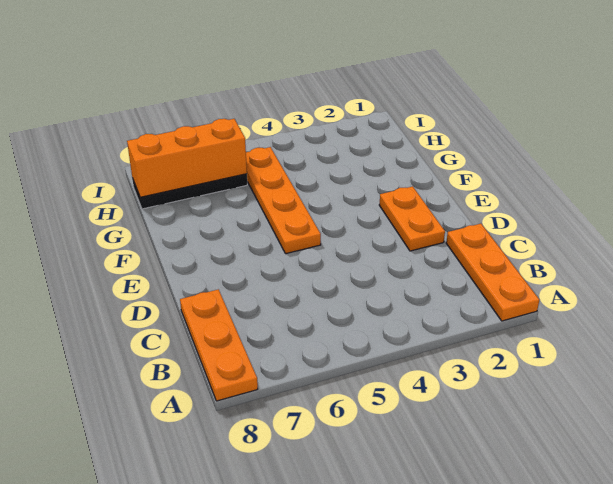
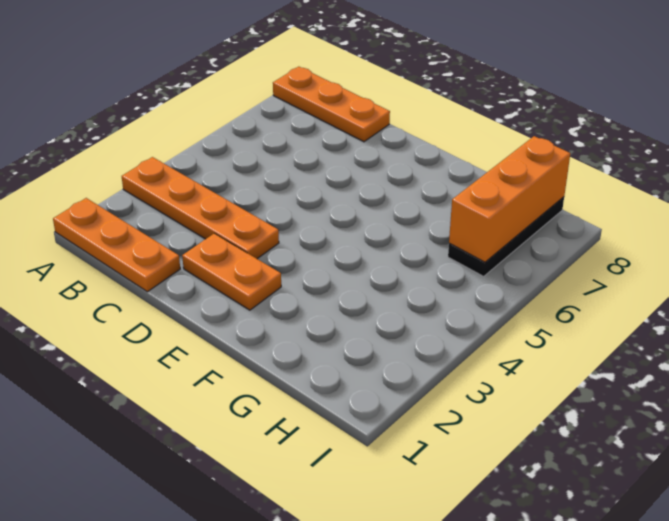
orange 1x4 plate [246,147,321,254] -> orange 1x4 plate moved to [122,157,279,259]

